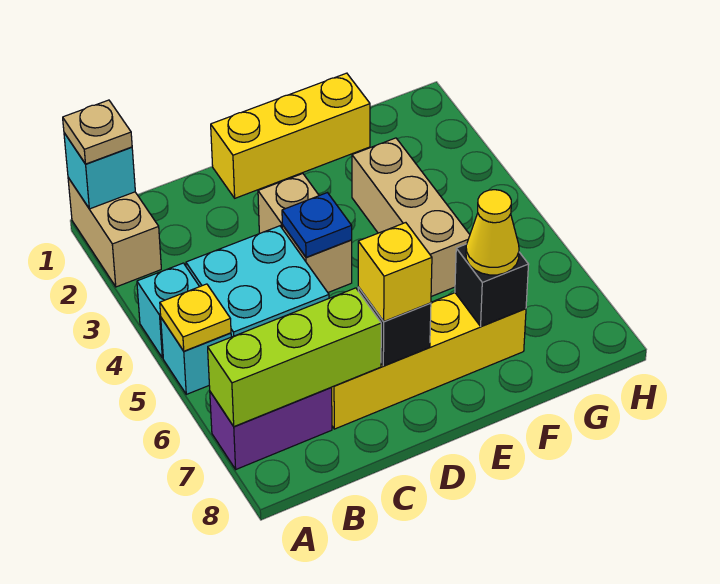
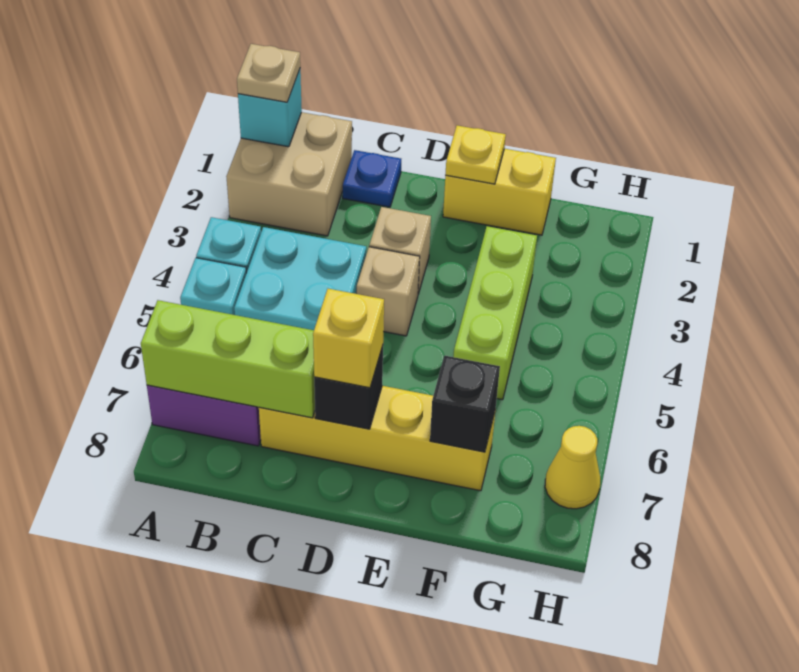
tan 1x2 brick [68,178,161,287] -> tan 2x2 brick [226,112,352,236]
yellow 1x1 plate [160,284,231,351] -> yellow 1x1 plate moved to [445,125,506,184]
yellow 1x3 brick [211,73,370,198] -> yellow 1x2 brick [443,149,556,235]
blue 1x1 plate [282,193,352,257] -> blue 1x1 plate moved to [343,150,401,207]
tan 1x3 brick [352,138,470,296] -> lime 1x3 brick [453,226,537,400]
yellow 1x1 cone [466,190,519,275] -> yellow 1x1 cone moved to [545,426,600,509]

